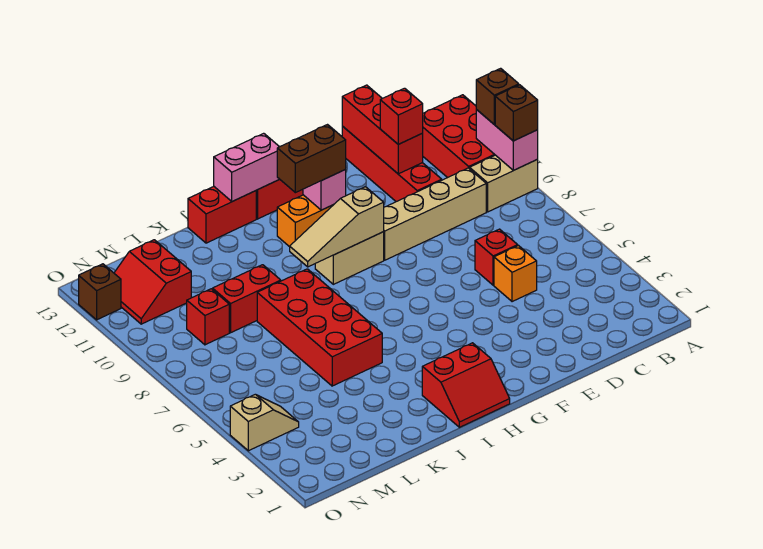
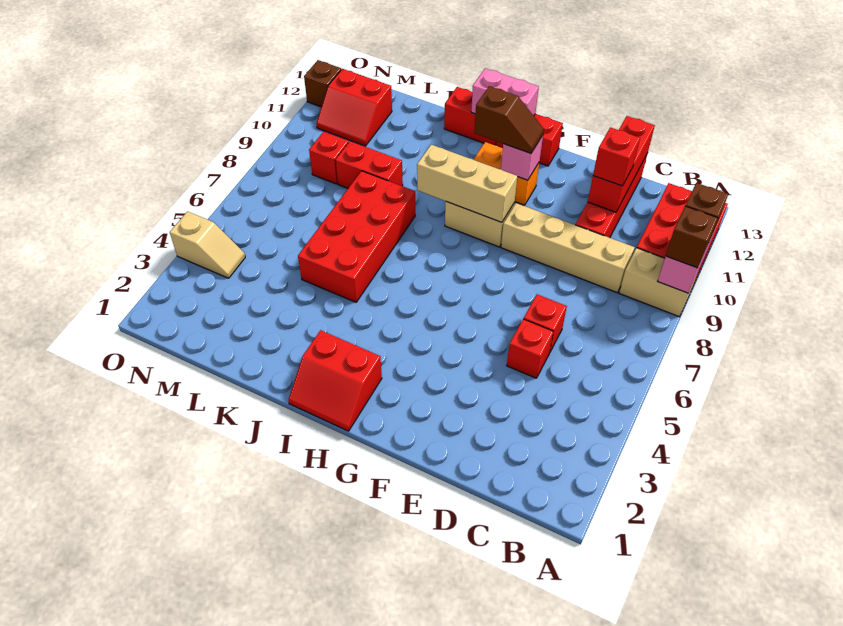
orange 1x1 brick [494,246,537,302] -> red 1x1 brick [507,319,554,378]
tan 1x3 slope [290,187,384,267] -> tan 1x3 brick [417,145,517,222]
brown 1x2 brick [277,125,346,193] -> brown 1x2 slope [474,86,544,153]
red 2x2 slope [114,240,191,324] -> red 2x2 slope turned to [317,69,392,146]

